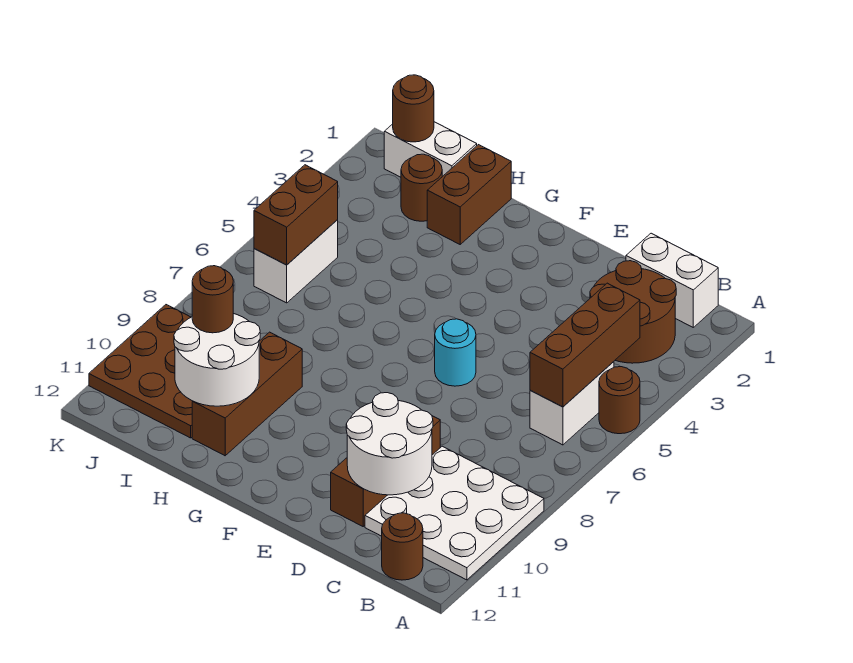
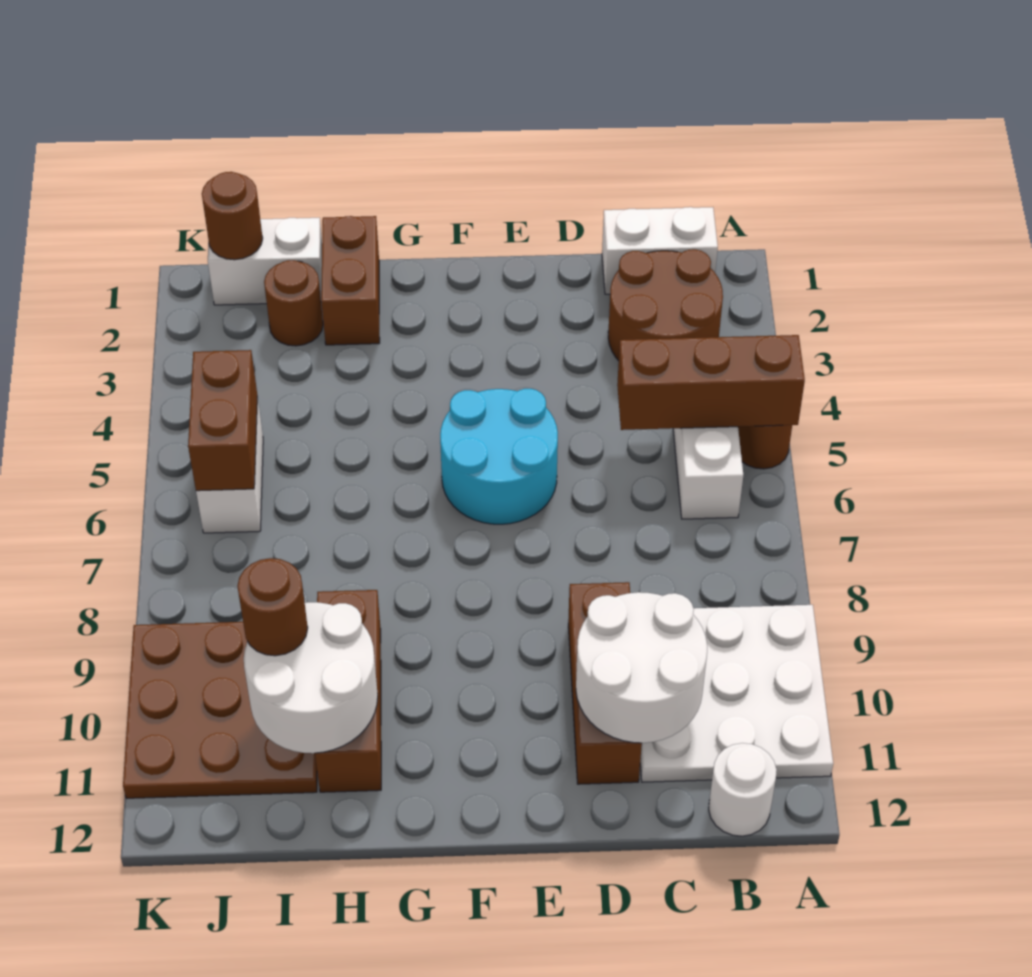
brown 1x3 brick [530,283,640,407] -> brown 1x3 brick turned to [617,335,805,430]
brown 1x1 round brick [382,513,423,580] -> white 1x1 round brick [709,743,777,836]
cyan 1x1 round brick [435,319,476,386] -> cyan 2x2 round brick [440,389,558,524]

